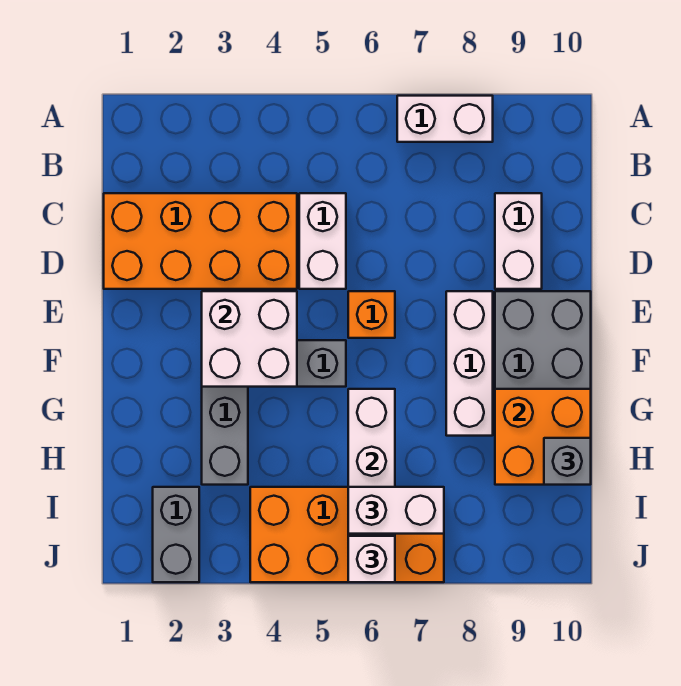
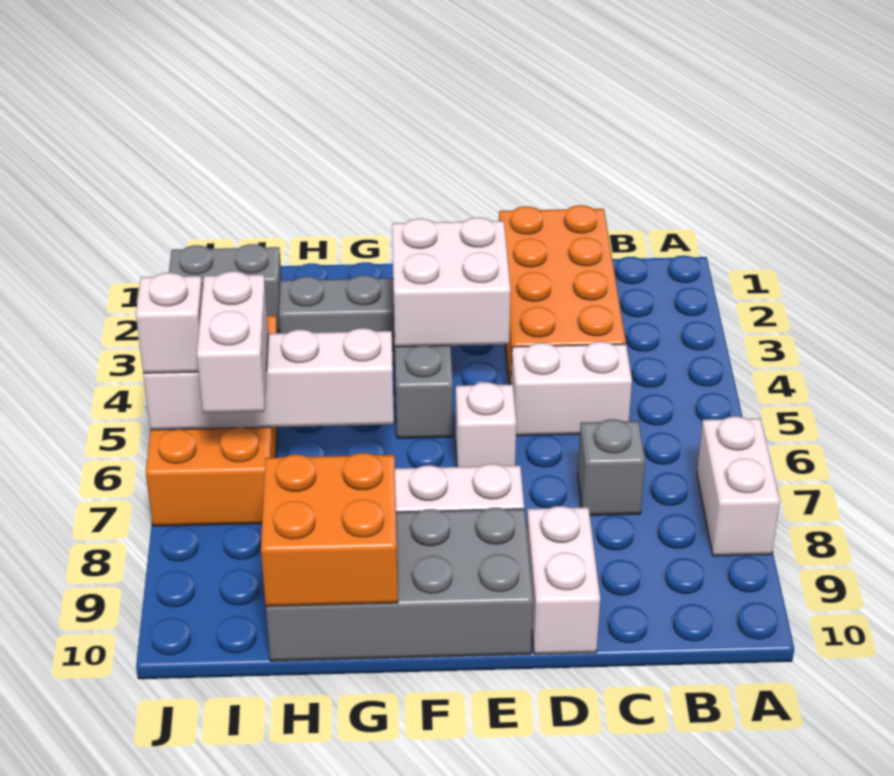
white 1x2 brick [495,193,542,289] -> white 1x2 brick turned to [527,506,600,654]
orange 1x1 brick [348,291,395,338] -> white 1x1 brick [456,382,516,467]
grey 1x1 brick [544,438,591,485] -> grey 1x1 brick moved to [578,419,645,515]

